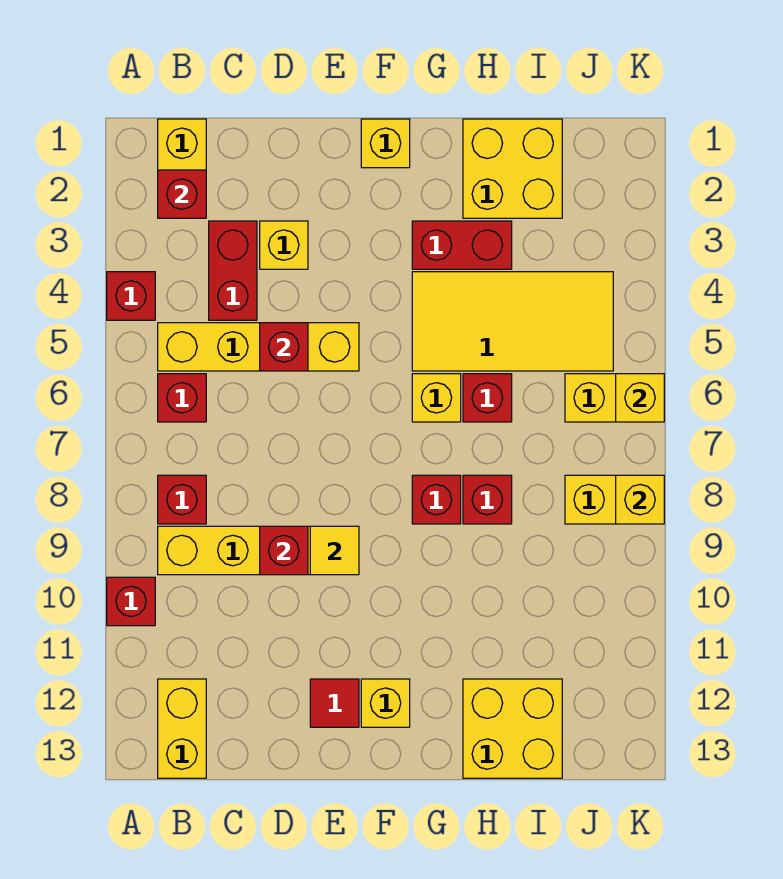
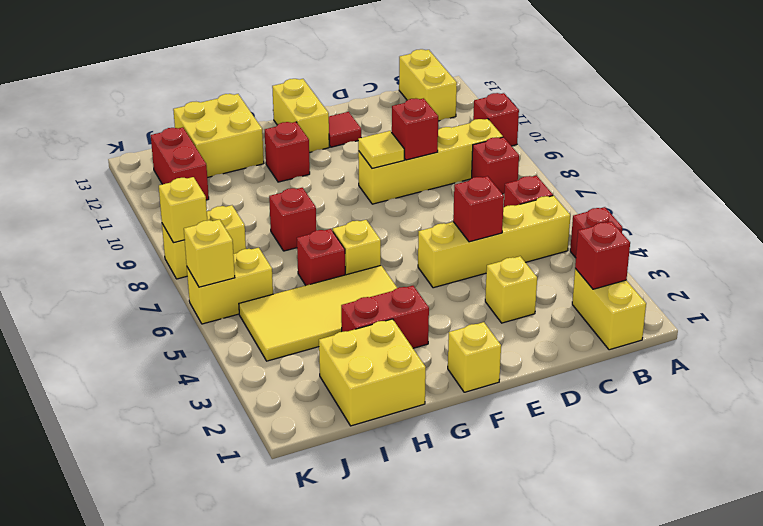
red 1x2 brick [209,221,257,320] -> red 1x2 brick moved to [151,127,209,200]
yellow 1x1 brick [361,679,410,727] -> yellow 1x2 brick [272,79,329,153]
red 1x1 brick [412,475,461,524] -> red 1x1 brick moved to [265,122,310,182]

